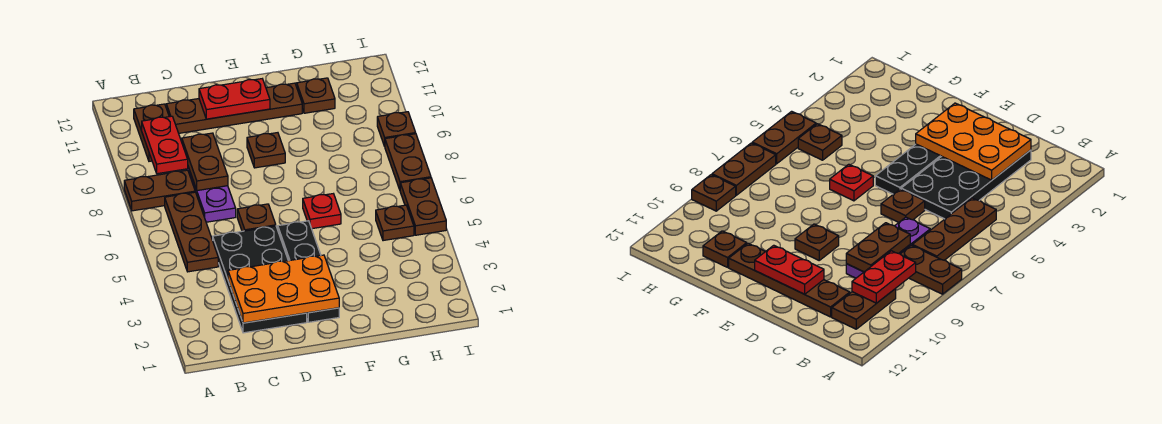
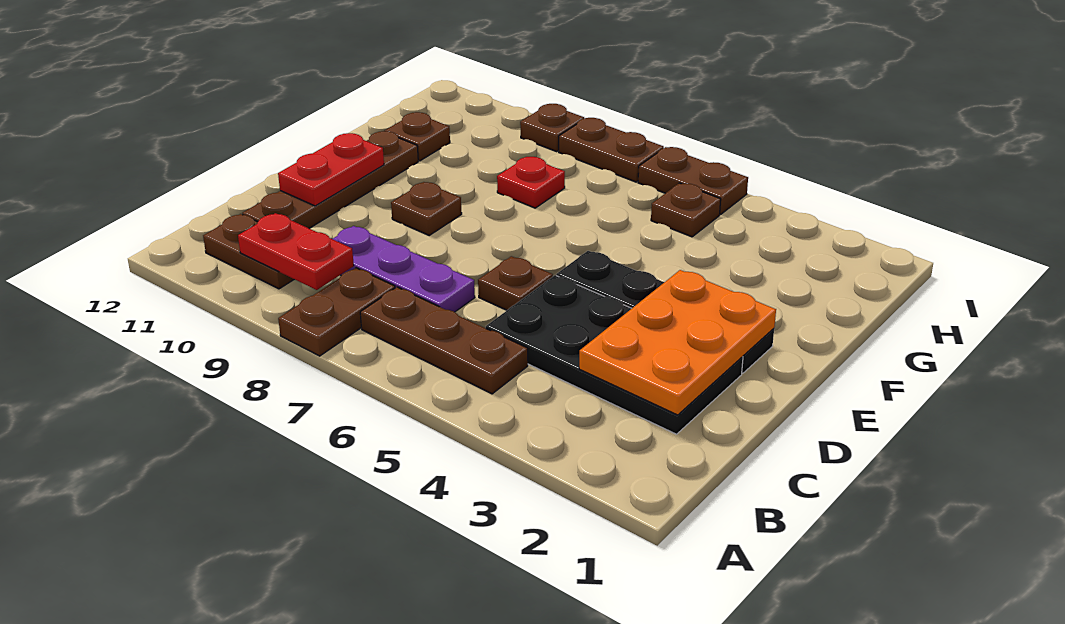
brown 1x2 plate [182,133,228,191] -> none
red 1x1 plate [303,194,341,229] -> red 1x1 plate moved to [497,157,565,208]

